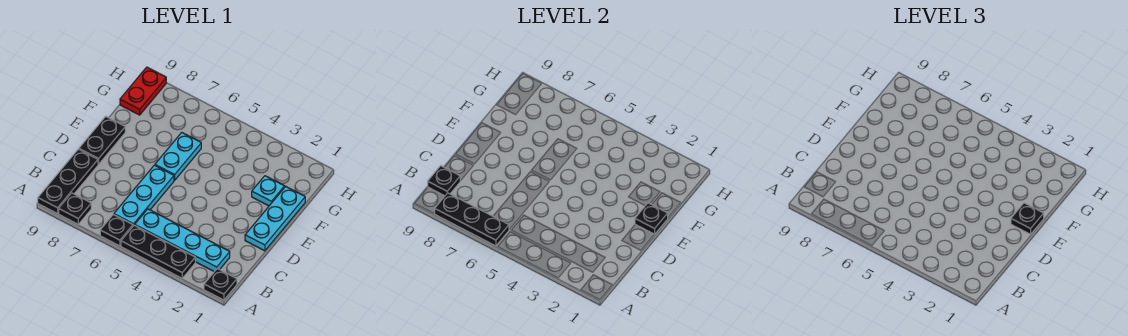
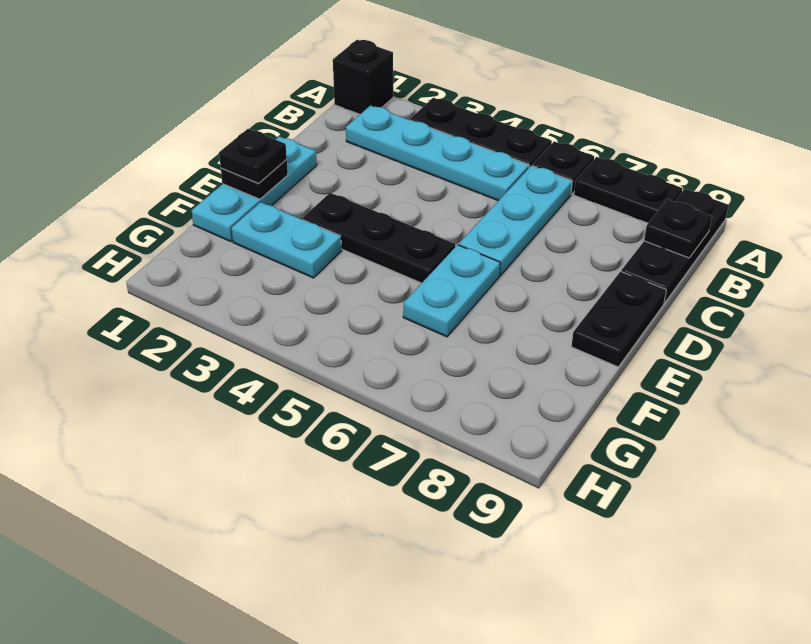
black 1x1 plate [204,269,237,300] -> black 1x1 brick [333,40,393,114]
black 1x3 plate [435,193,509,246] -> black 1x3 plate moved to [303,193,455,283]
black 1x1 plate [59,193,91,224] -> black 1x2 plate [574,157,682,223]
cyan 1x1 plate [252,176,285,206] -> cyan 1x2 plate [231,202,342,278]
red 1x2 plate [120,67,166,115] -> none

